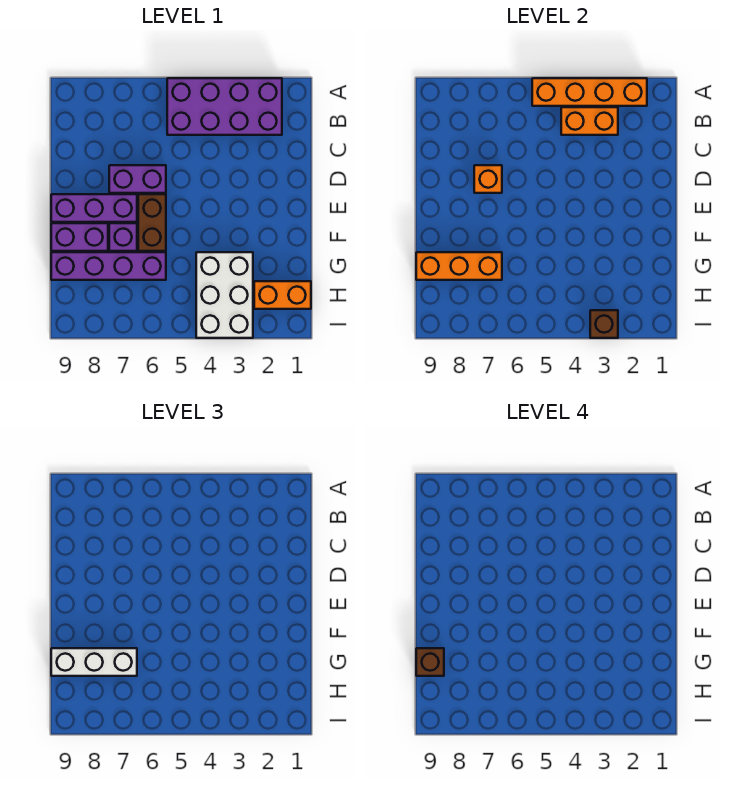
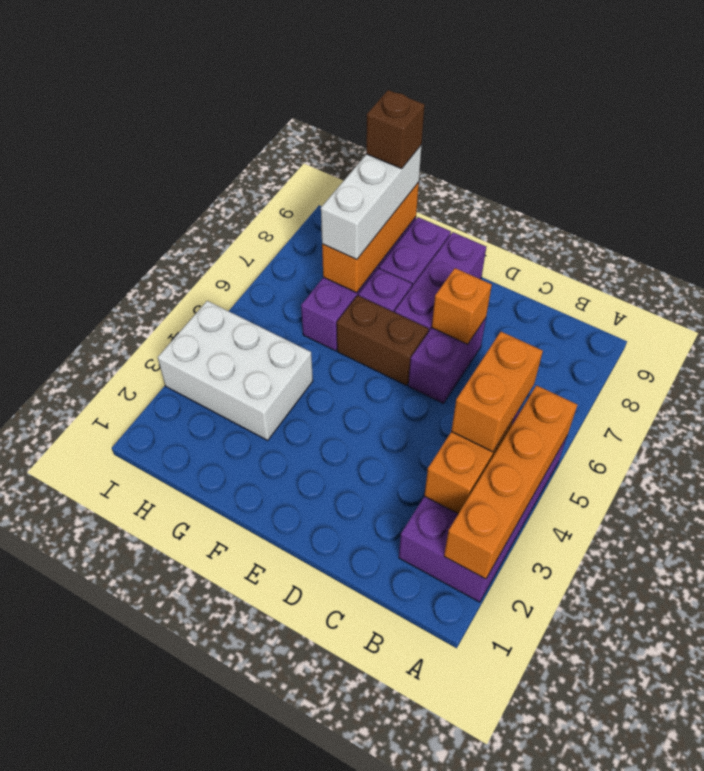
orange 1x2 brick [254,281,311,309] -> orange 1x2 brick moved to [451,332,543,452]
brown 1x1 brick [590,310,618,338] -> none

